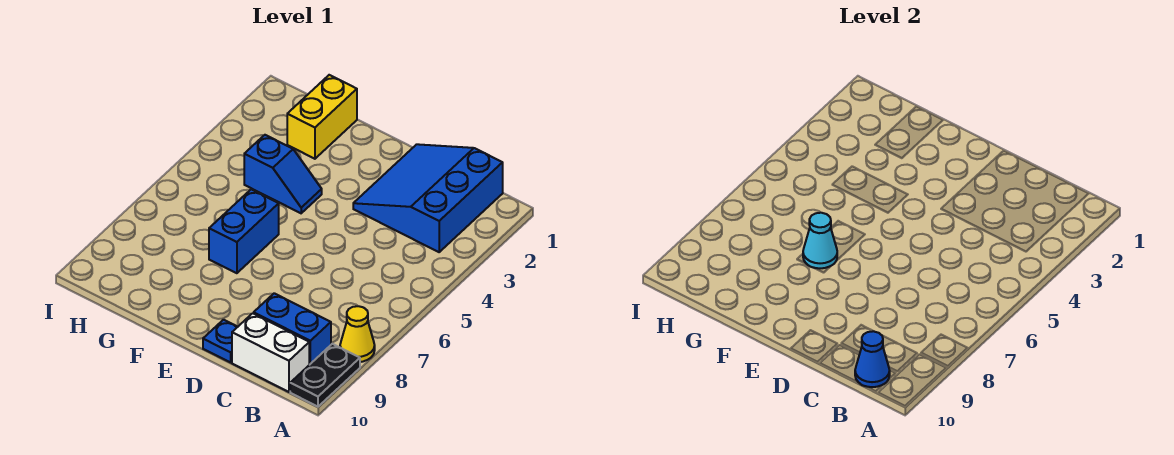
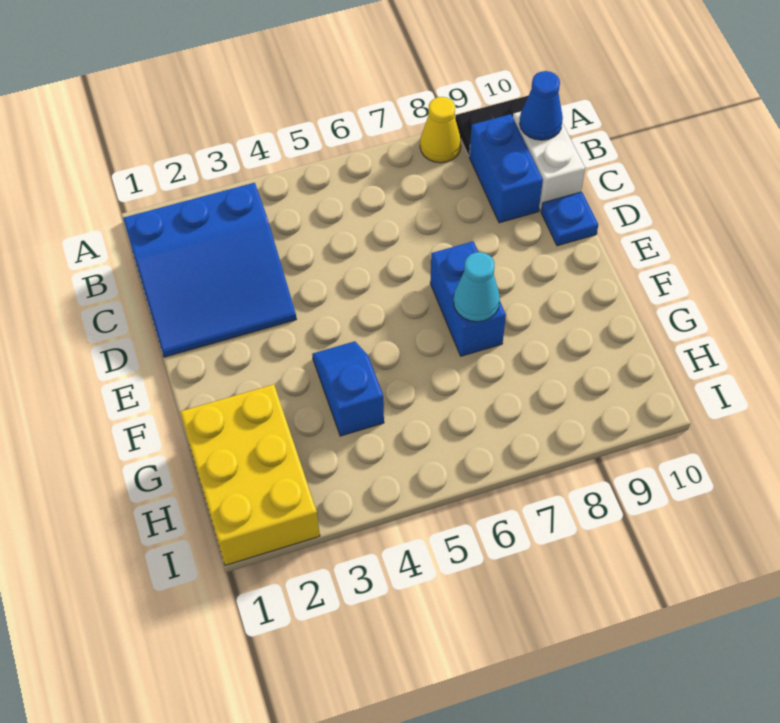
blue 1x2 brick [209,189,279,273] -> blue 1x2 brick turned to [430,241,506,356]
yellow 1x2 brick [287,75,357,159] -> yellow 2x3 brick [180,384,320,565]

